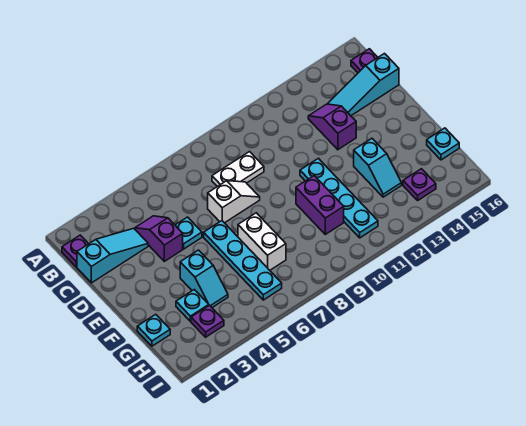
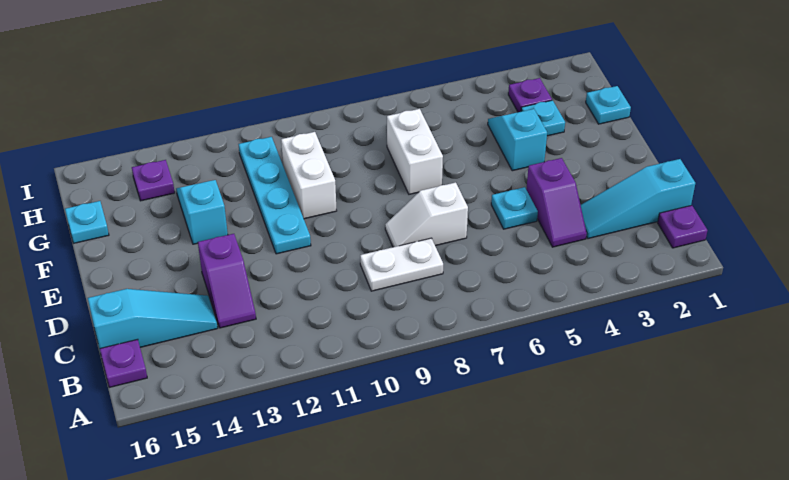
cyan 1x4 plate [204,221,282,300] -> none
purple 1x2 brick [296,176,344,234] -> white 1x2 brick [281,132,337,219]

